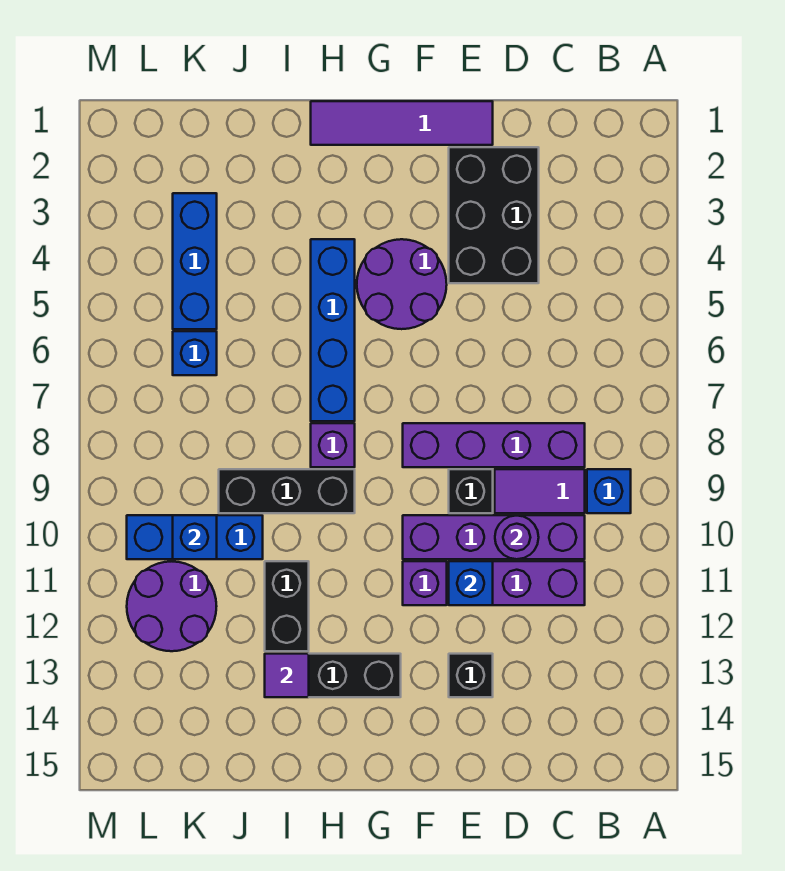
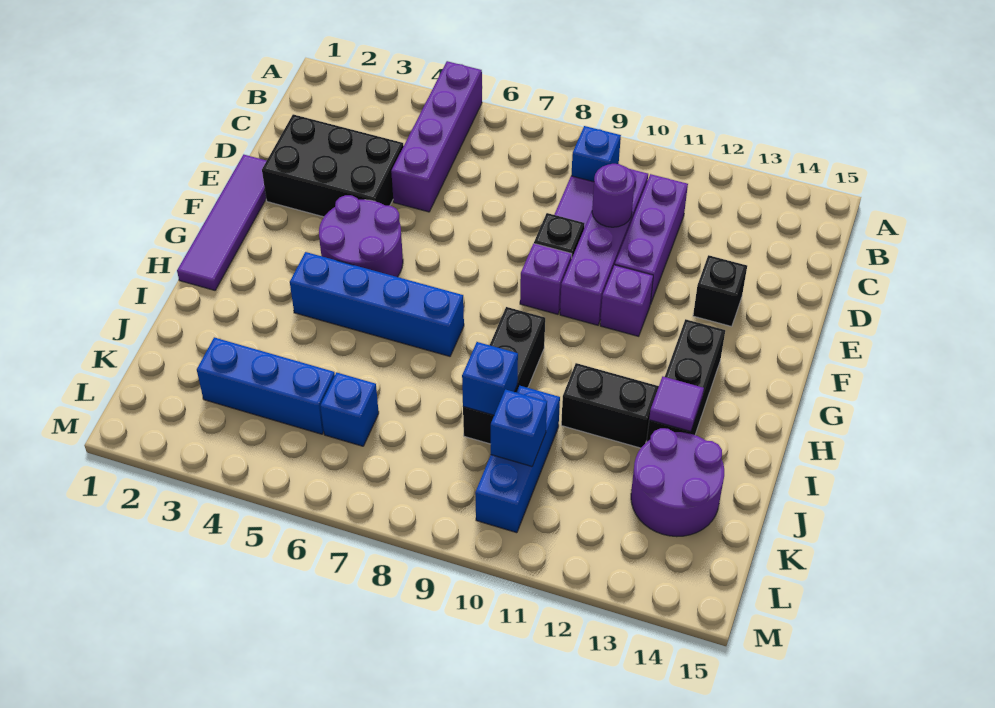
purple 1x4 brick [403,423,585,467] -> purple 1x4 brick moved to [391,61,482,212]
blue 1x1 brick [449,561,493,605] -> blue 1x1 brick moved to [462,342,518,415]
purple 1x1 brick [311,423,355,467] -> purple 1x1 brick moved to [520,244,572,314]
purple 2x2 round brick [127,561,217,651] -> purple 2x2 round brick moved to [631,428,724,537]

